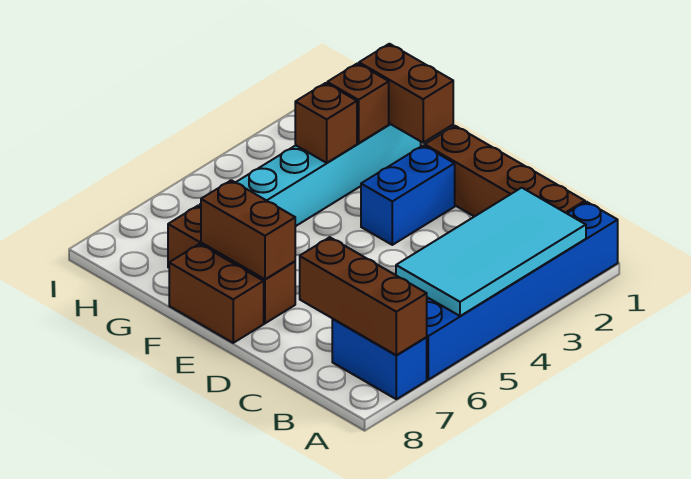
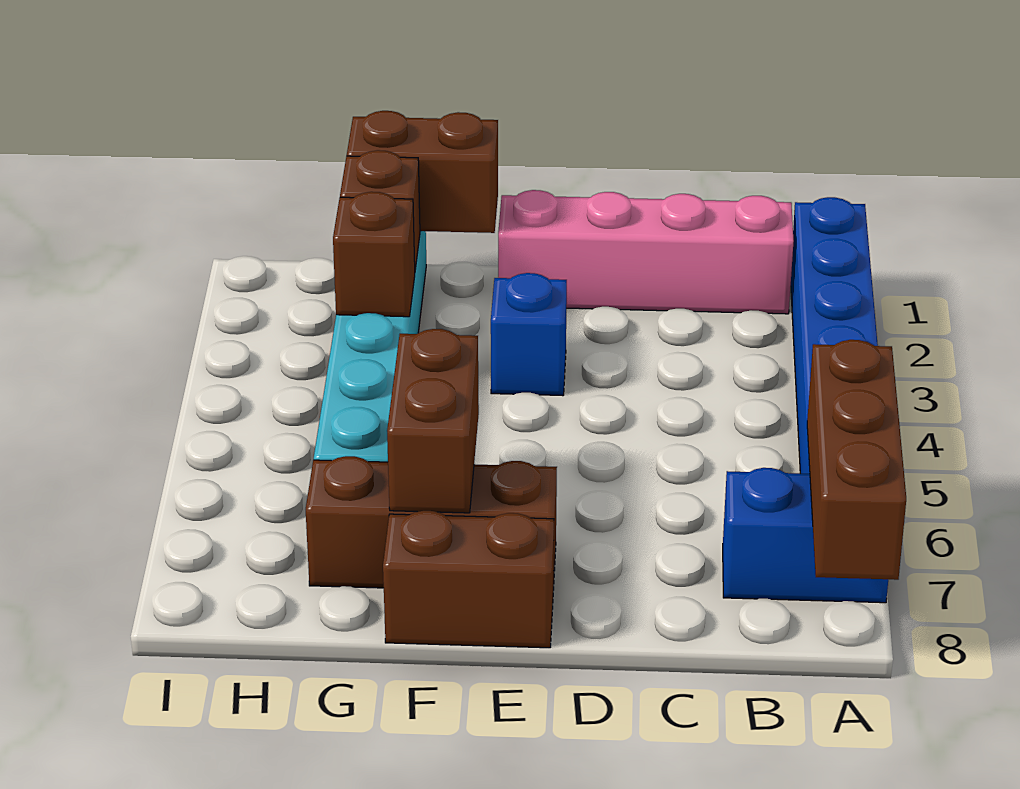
cyan 2x4 tile [396,188,586,316] -> none
brown 1x3 brick [300,237,427,355] -> brown 1x3 brick turned to [807,340,906,580]
brown 1x4 brick [425,126,585,217] -> pink 1x4 brick [498,190,794,314]
blue 1x2 brick [361,145,455,245] -> blue 1x1 brick [491,273,567,396]
brown 1x2 brick [201,180,295,279] -> brown 1x2 brick turned to [387,329,479,513]

